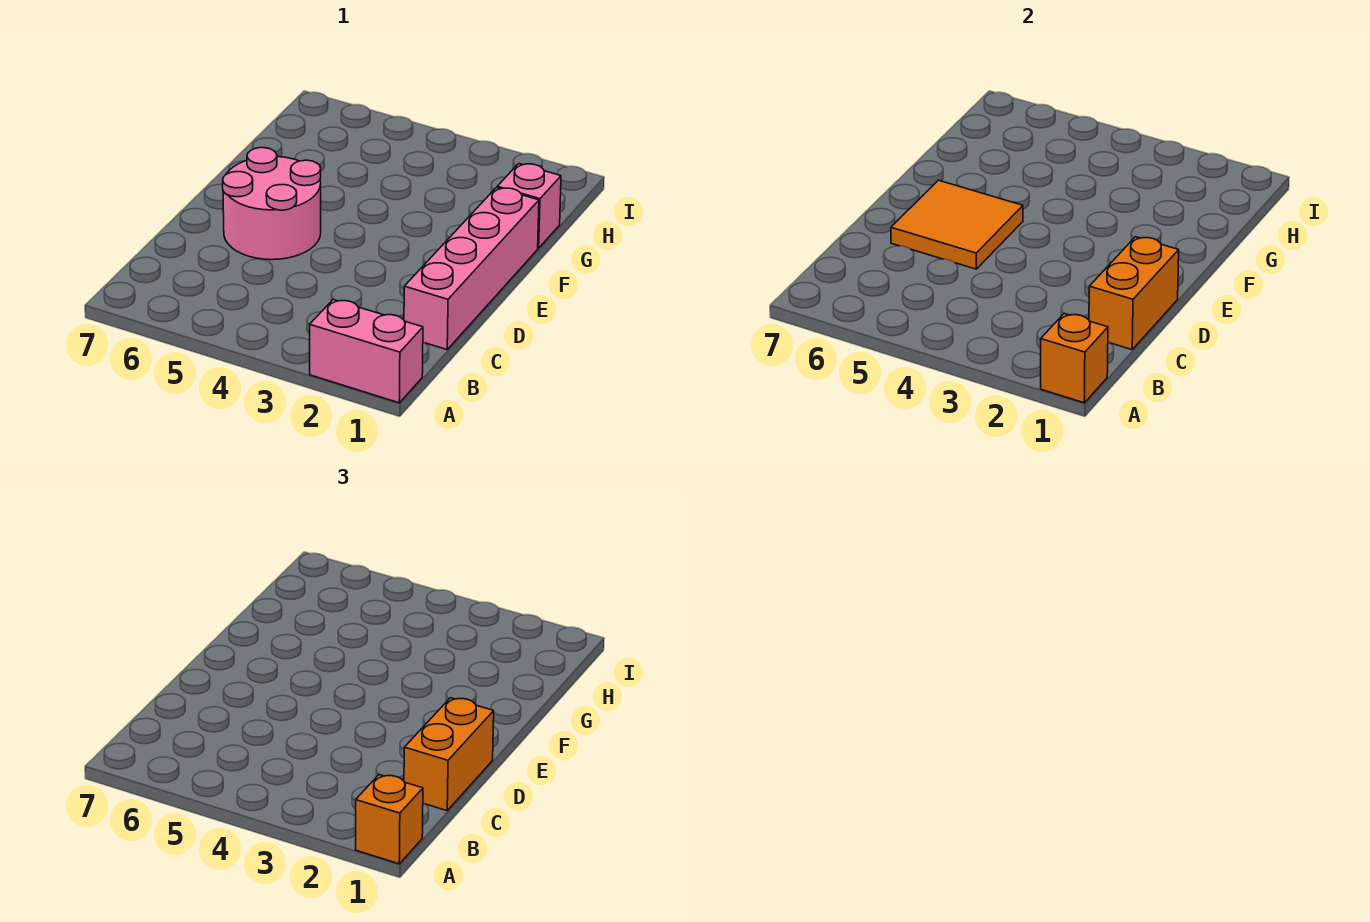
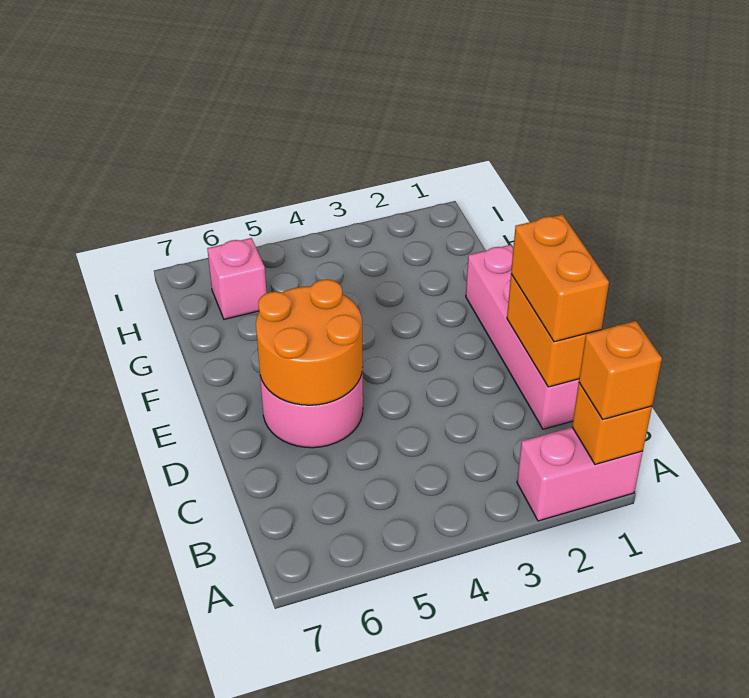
orange 2x2 tile [891,180,1023,269] -> orange 2x2 round brick [256,279,363,405]
pink 1x1 brick [497,164,561,248] -> pink 1x1 brick moved to [207,238,267,319]

